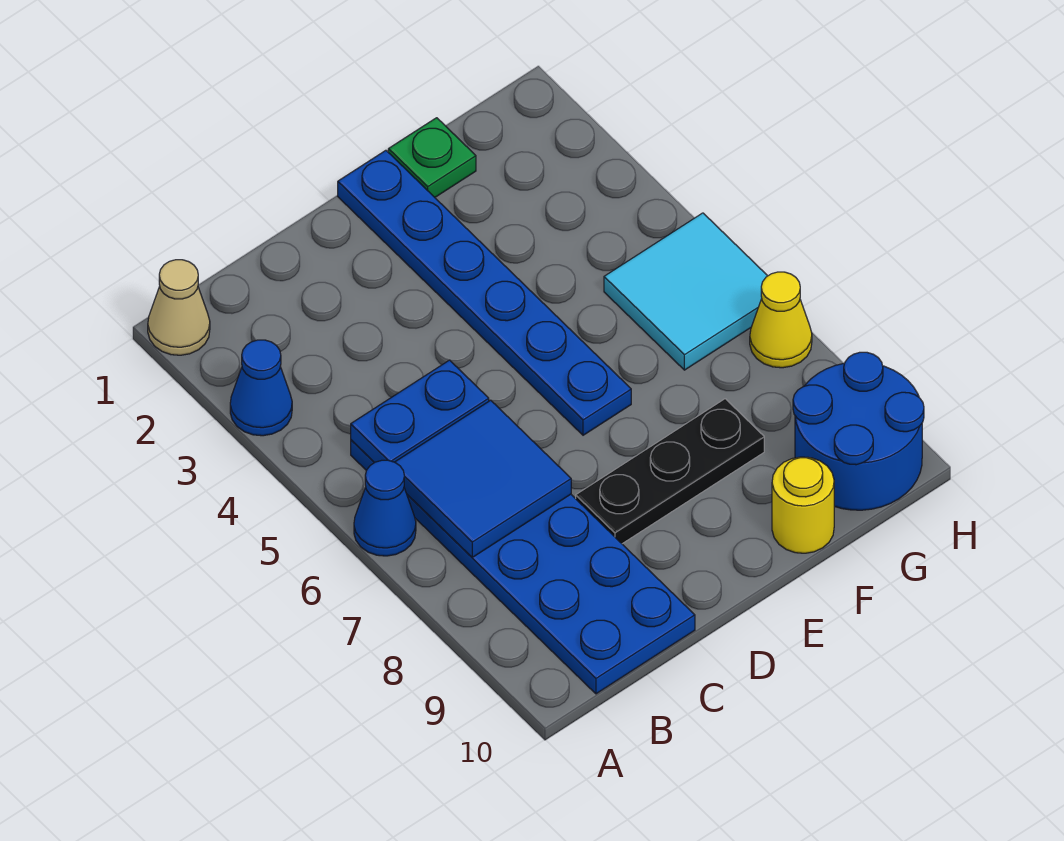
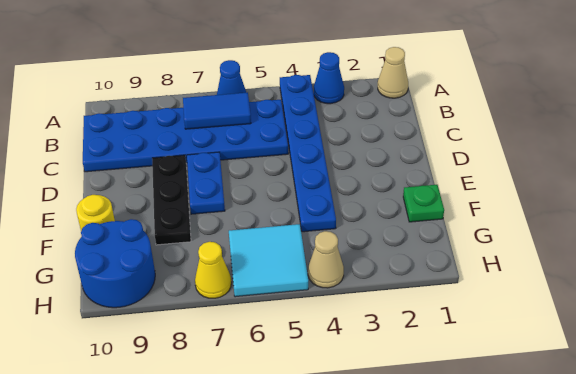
blue 1x2 plate [351,360,489,462] -> blue 1x2 plate moved to [187,152,225,214]
blue 2x2 tile [395,400,571,557] -> blue 1x2 tile [183,92,251,129]
blue 1x6 plate [338,150,631,435] -> blue 1x6 plate turned to [280,75,336,232]
none -> tan 1x1 cone [308,231,344,288]

